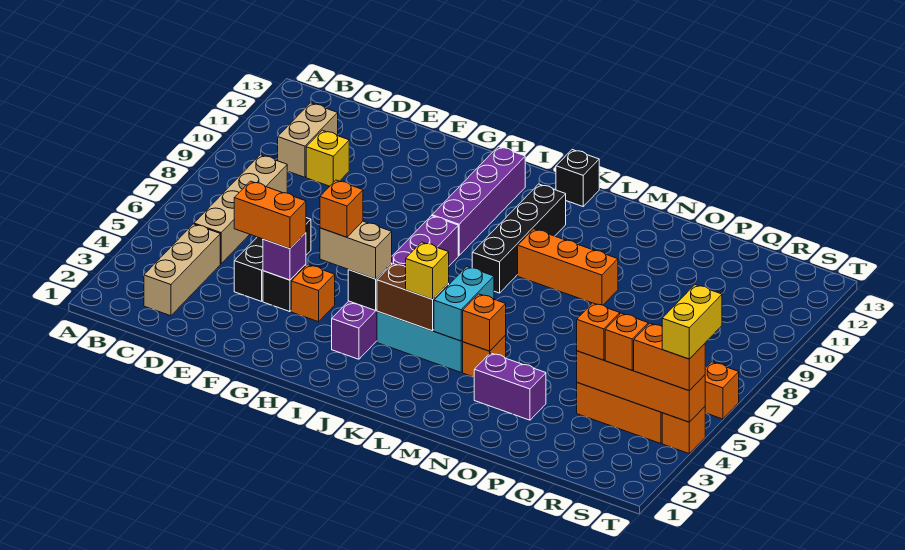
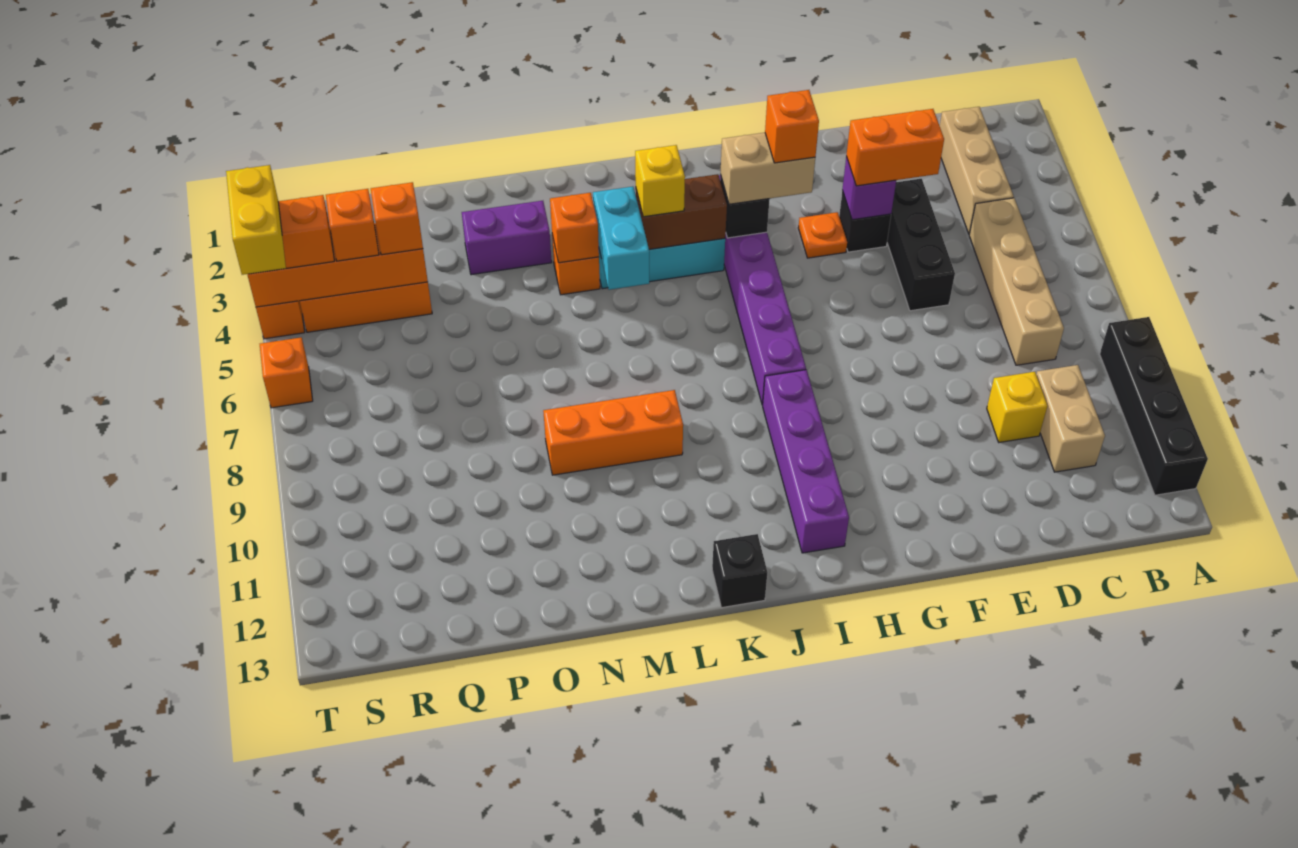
orange 1x1 brick [291,265,335,322] -> orange 1x1 plate [798,212,847,258]
black 1x4 brick [472,184,566,293] -> black 1x4 brick moved to [1100,317,1208,495]

